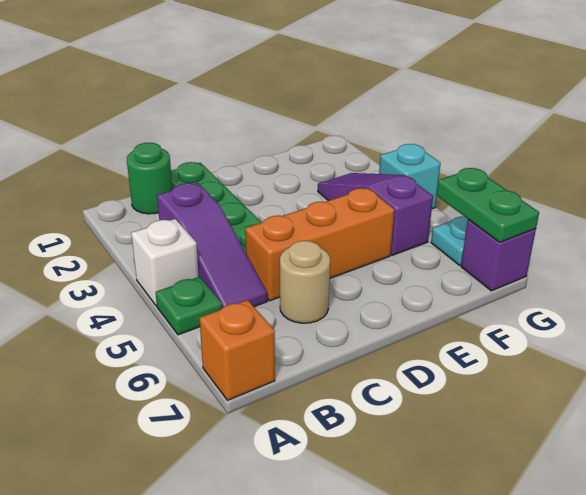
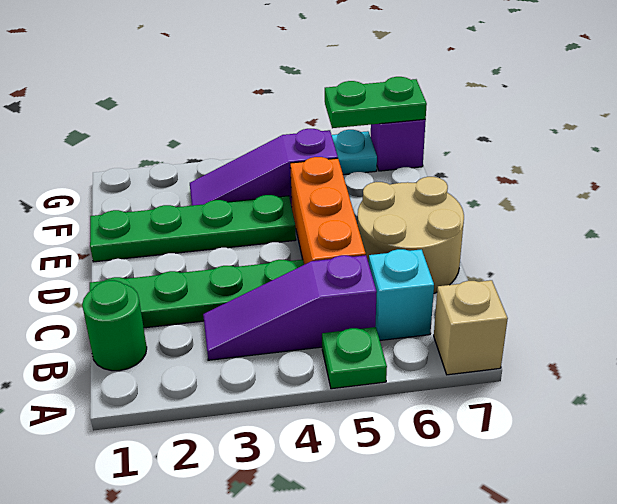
white 1x1 brick [131,219,199,306] -> none
orange 1x1 brick [200,300,275,400] -> tan 1x1 brick [434,280,508,375]
purple 1x3 slope [157,183,268,308] -> purple 1x3 slope turned to [203,255,377,360]
tan 1x1 round brick [280,241,330,323] -> tan 2x2 round brick [358,177,464,293]
none -> green 1x4 plate [90,195,296,262]
cyan 1x1 brick [379,144,441,209] -> cyan 1x1 brick moved to [369,249,434,340]

